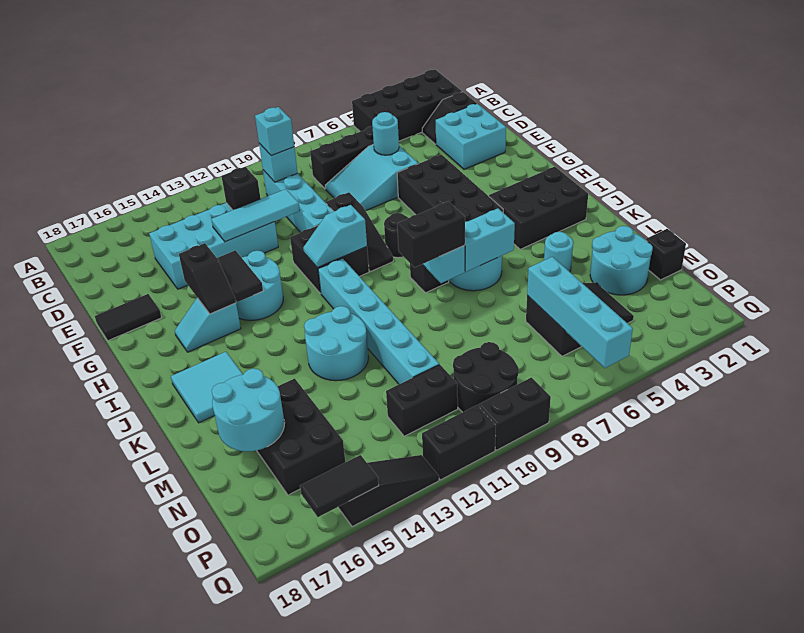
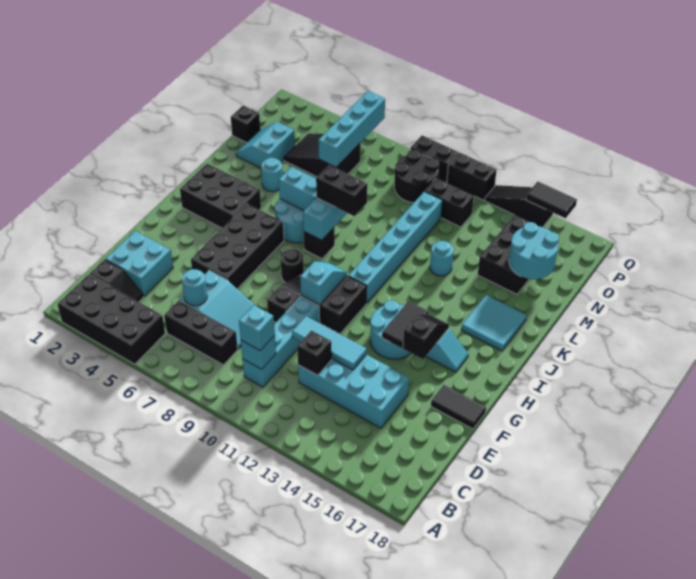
cyan 1x2 slope [303,205,367,268] -> cyan 1x2 slope turned to [300,261,347,305]
cyan 2x2 round brick [304,306,368,381] -> cyan 1x1 round brick [430,241,454,276]
cyan 2x2 round brick [590,226,653,295] -> cyan 2x2 slope [236,122,295,168]

